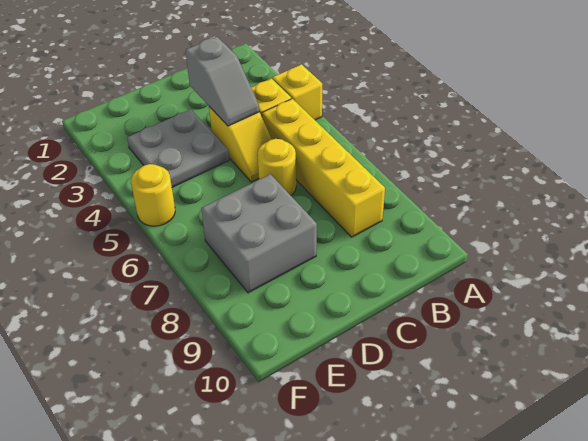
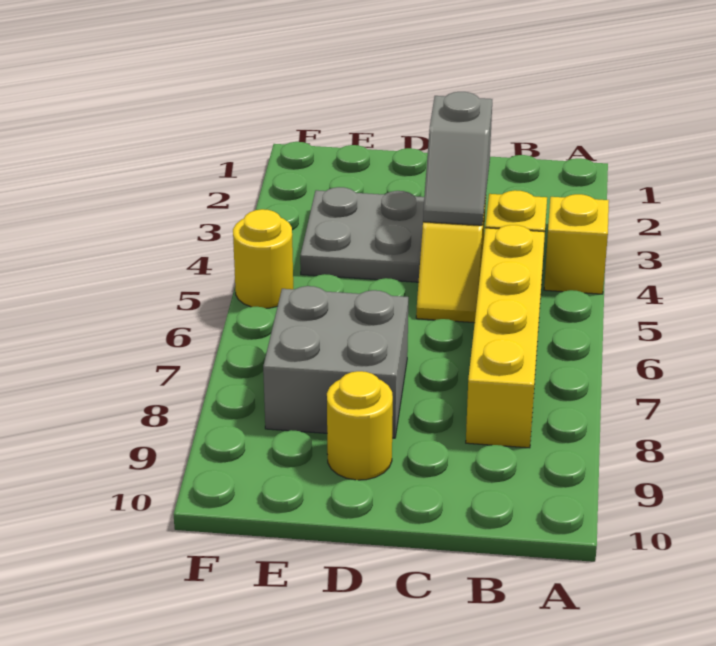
yellow 1x1 round brick [257,139,296,195] -> yellow 1x1 round brick moved to [327,371,393,480]

